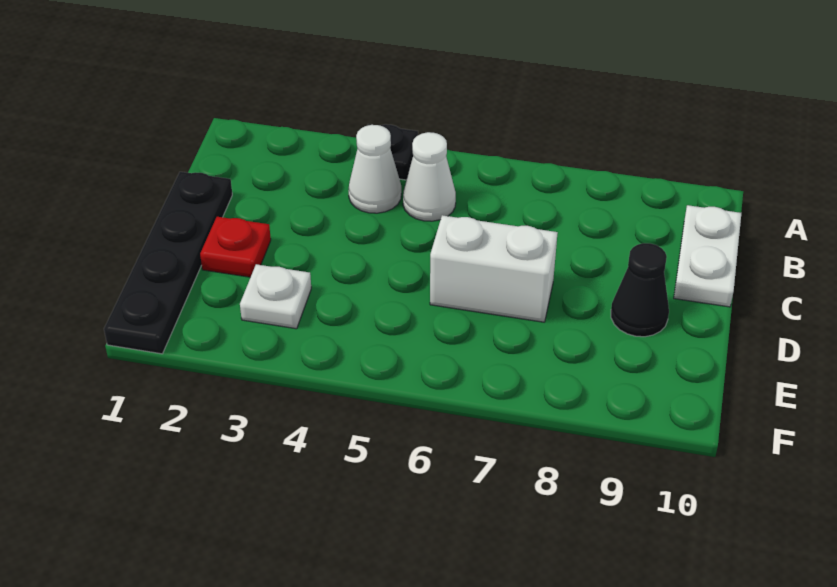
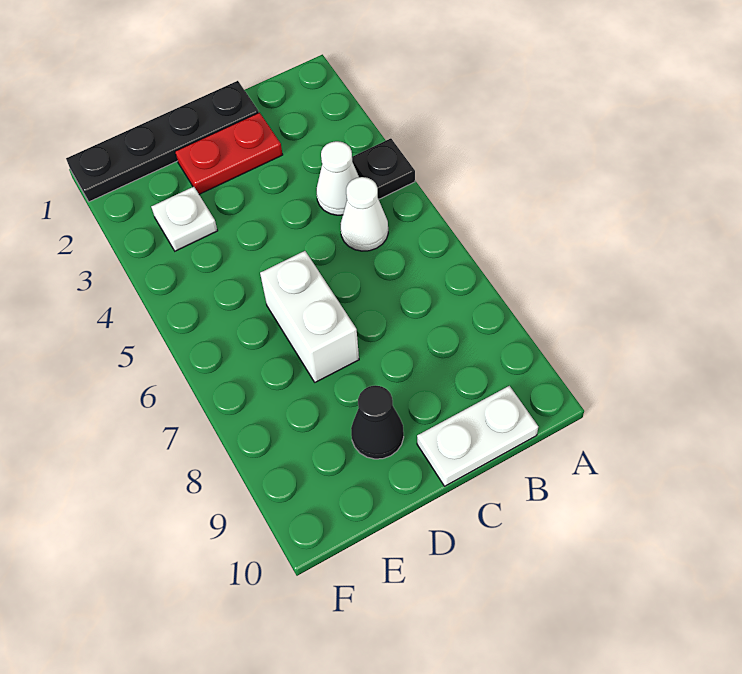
red 1x1 plate [200,217,271,277] -> red 1x2 plate [175,113,283,194]

